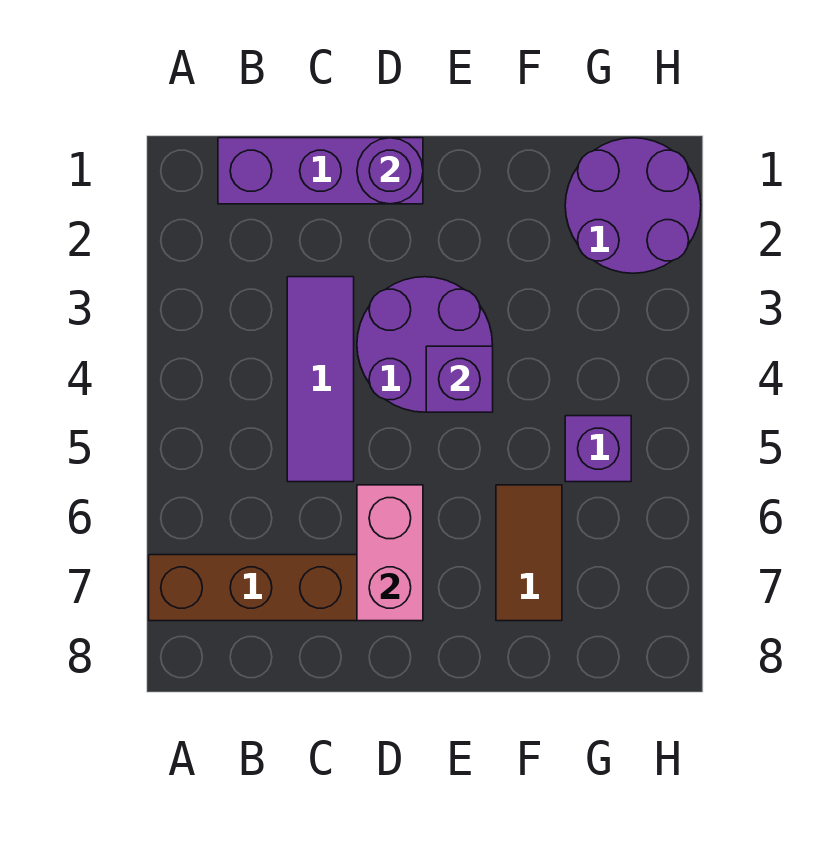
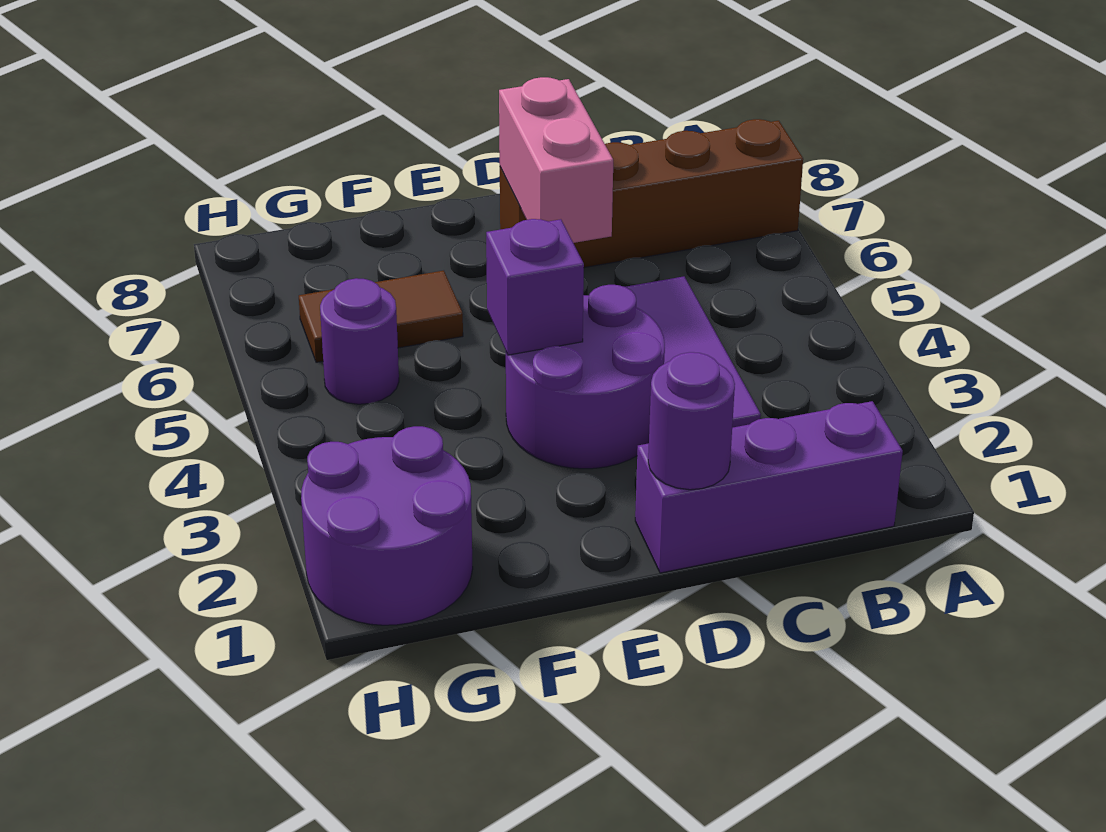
brown 1x2 tile [496,485,562,621] -> brown 1x2 tile turned to [299,271,463,362]
purple 1x1 brick [565,416,631,482] -> purple 1x1 round brick [320,278,399,404]

